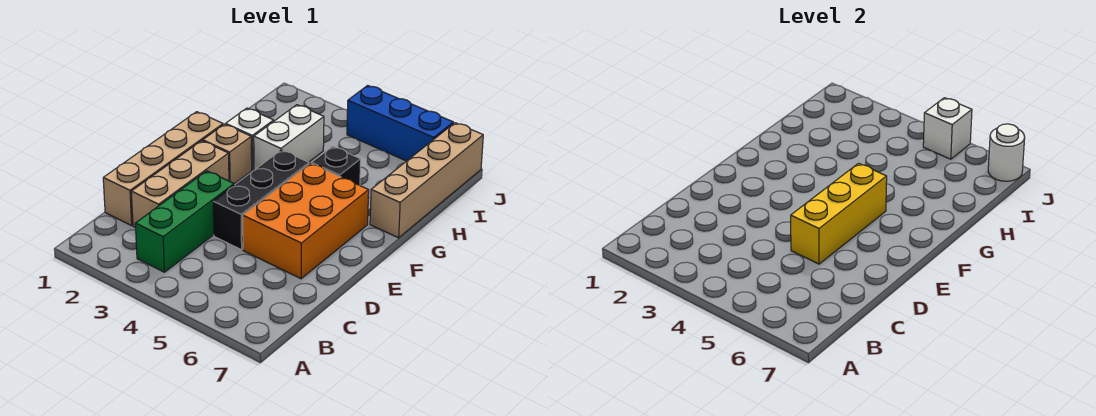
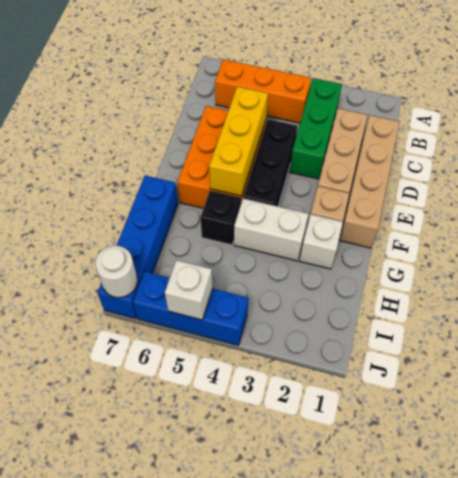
none -> orange 1x3 brick [215,59,311,123]
white 1x2 brick [254,105,324,170] -> white 1x2 brick turned to [234,198,309,261]
tan 1x4 brick [370,123,483,238] -> blue 1x4 brick [98,175,178,319]

